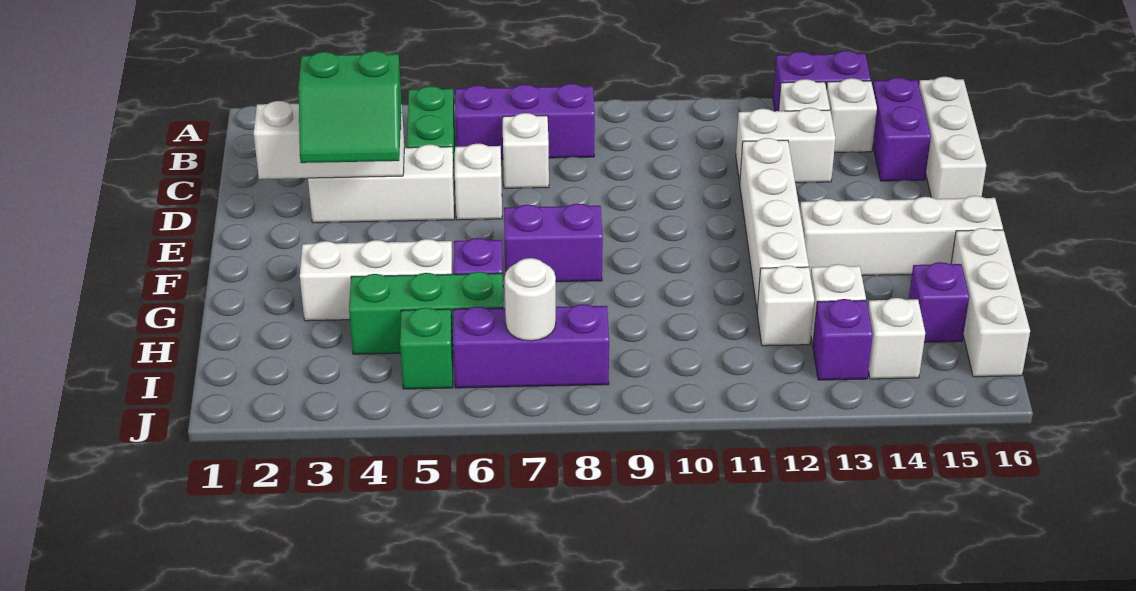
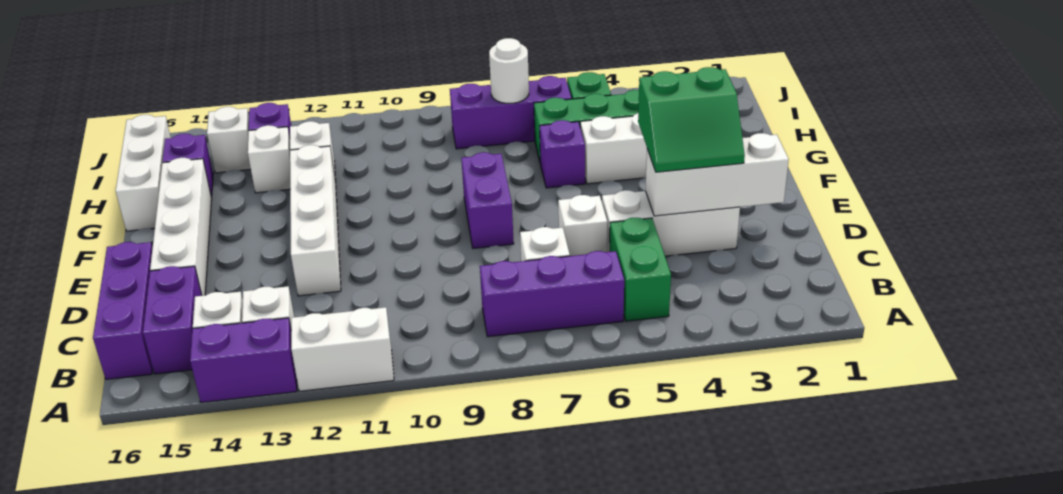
white 1x3 brick [919,77,986,199] -> purple 1x3 brick [93,242,153,379]
white 1x2 brick [736,108,836,183] -> white 1x2 brick moved to [291,307,394,391]
green 2x2 slope [299,51,402,163] -> green 2x2 slope turned to [638,67,745,172]
purple 1x2 brick [504,204,603,282] -> purple 1x2 brick turned to [461,152,514,248]
white 1x4 brick [800,196,1003,276] -> white 1x4 brick turned to [150,158,212,296]

